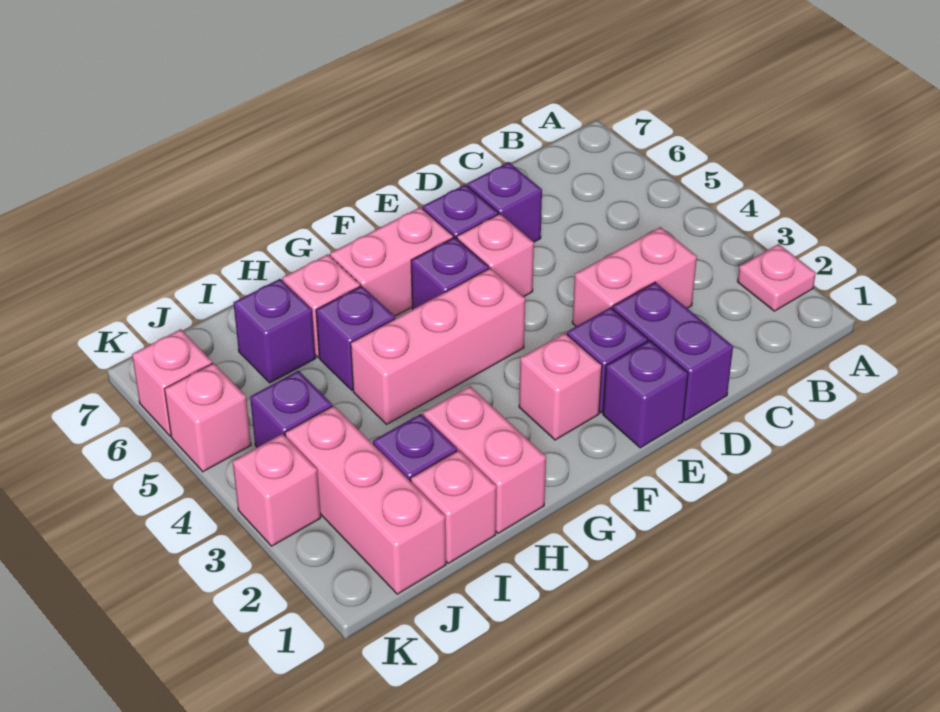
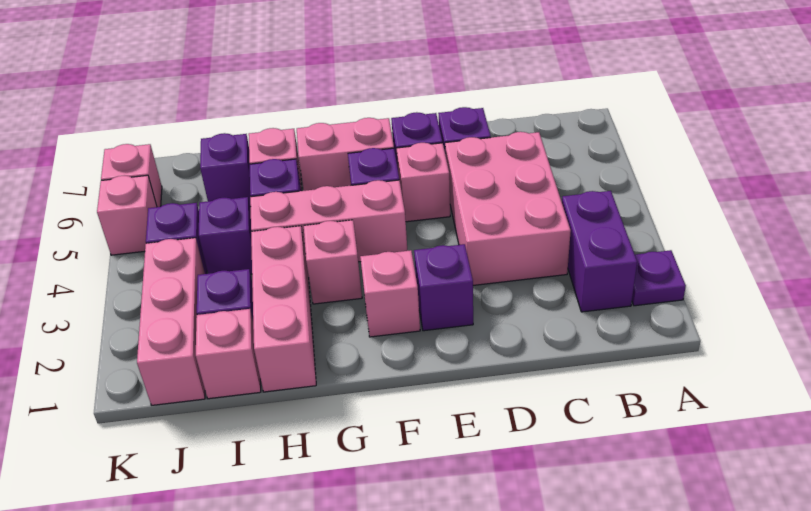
pink 1x1 plate [738,244,816,311] -> purple 1x1 plate [632,250,686,306]
pink 1x2 brick [572,227,697,326] -> pink 2x3 brick [445,132,571,285]
purple 1x2 brick [613,282,733,421] -> purple 1x2 brick moved to [562,191,637,312]
purple 1x1 brick [603,340,688,448] -> purple 1x1 brick moved to [199,197,252,274]
pink 1x2 brick [423,386,546,533] -> pink 1x3 brick [251,226,316,392]
pink 1x1 brick [233,434,321,546] -> pink 1x1 brick moved to [304,220,362,304]

